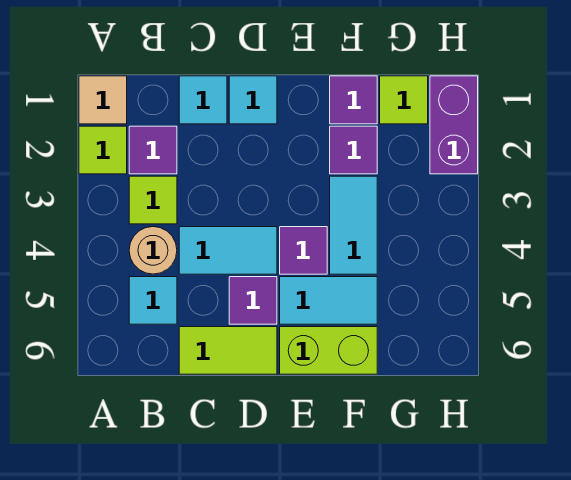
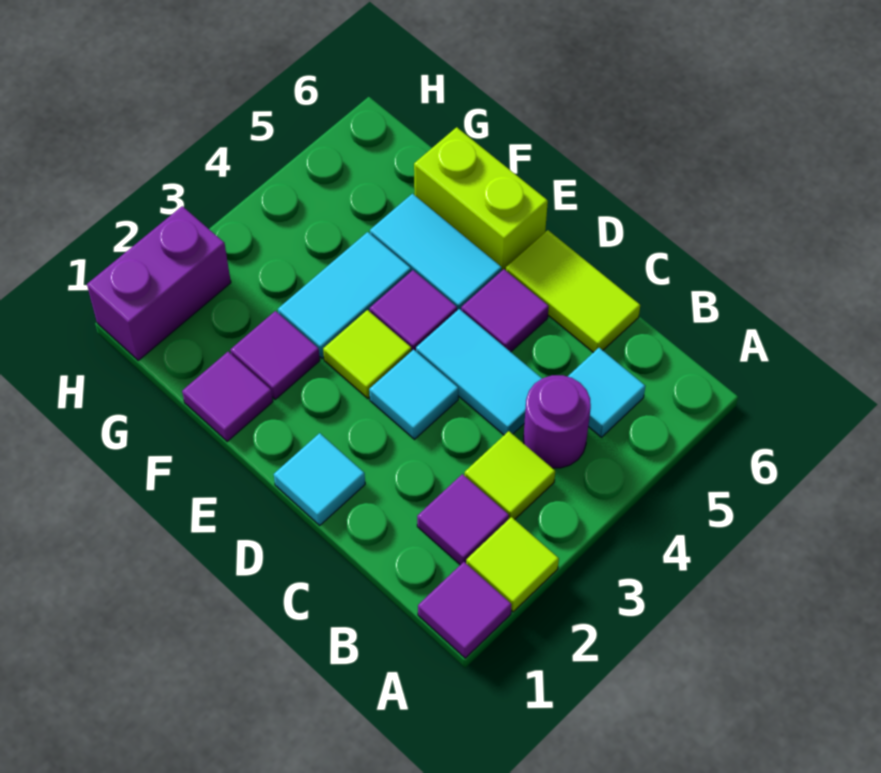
tan 1x1 tile [79,76,127,124] -> purple 1x1 tile [418,562,512,658]
tan 1x1 round brick [129,227,177,274] -> purple 1x1 round brick [524,375,591,468]
cyan 1x1 tile [179,76,227,124] -> cyan 1x1 tile moved to [369,349,458,439]
lime 1x1 tile [380,76,428,124] -> lime 1x1 tile moved to [323,310,411,398]

